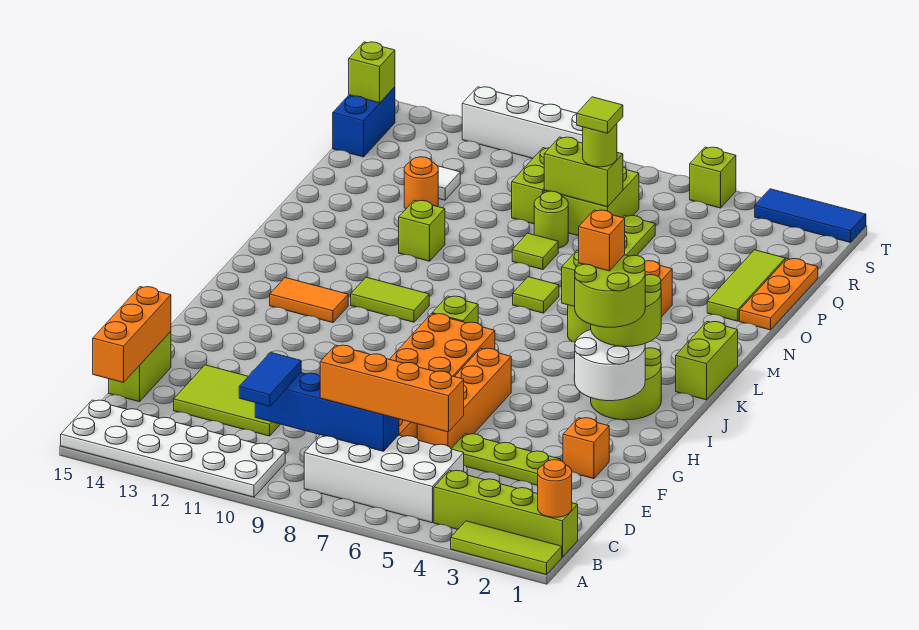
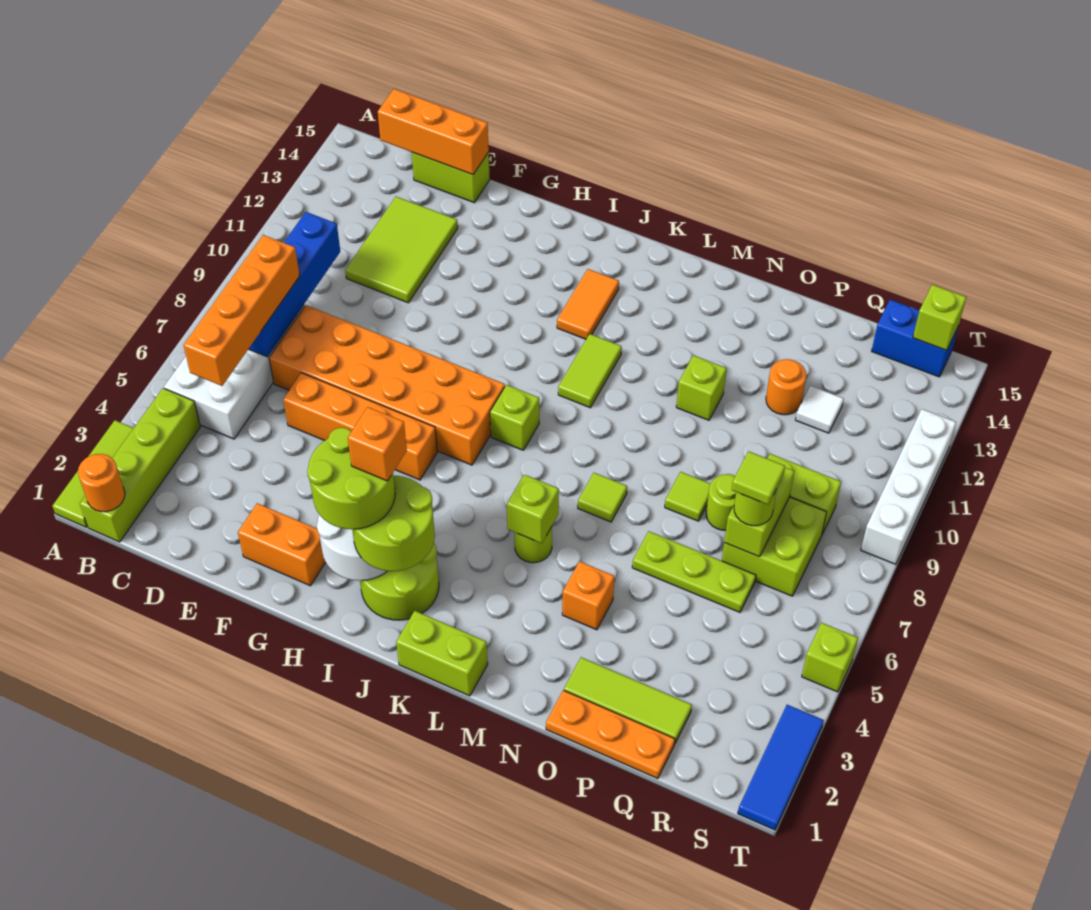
white 2x6 plate [61,400,285,497] -> none
blue 1x2 tile [239,352,301,406] -> none
lime 1x3 plate [451,434,561,485] -> none
orange 1x1 brick [563,418,609,479] -> orange 1x2 brick [238,503,326,586]

